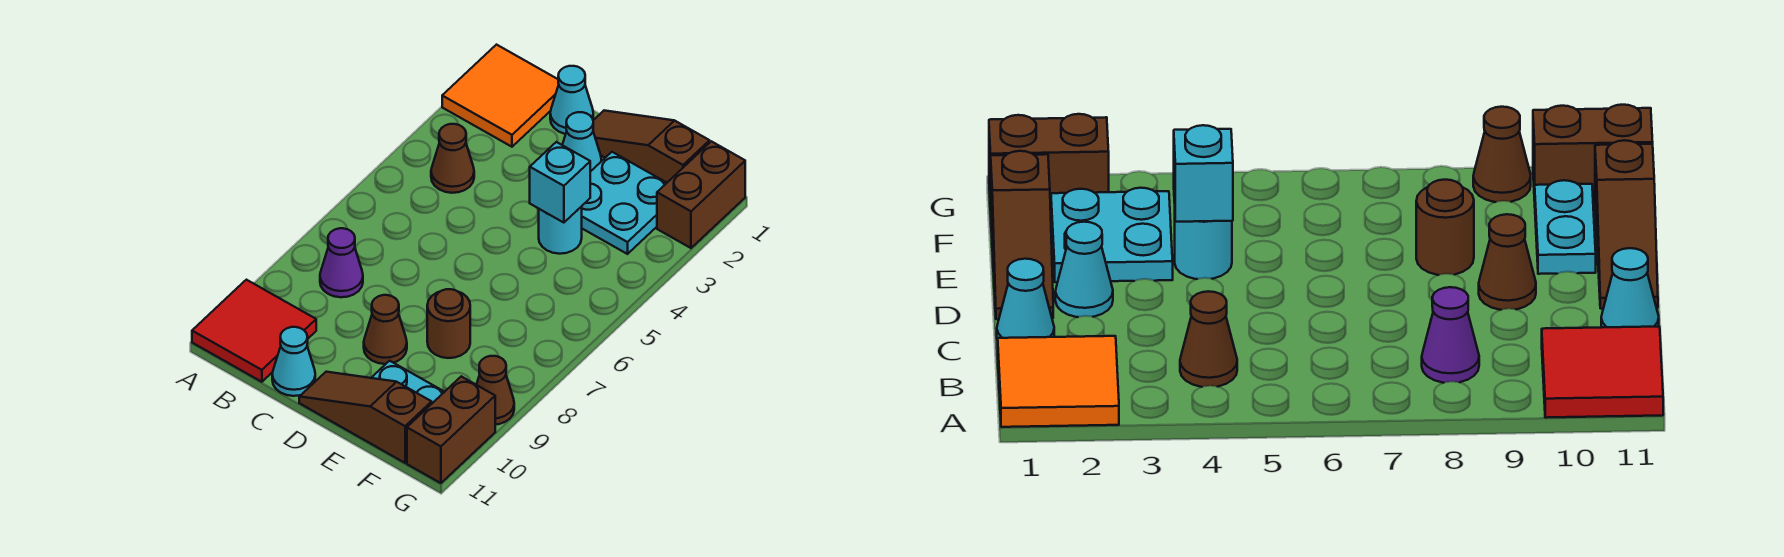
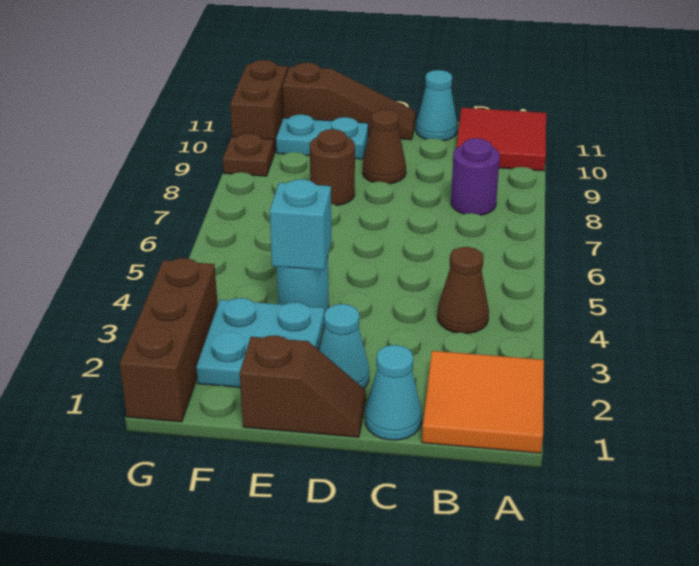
purple 1x1 cone [320,228,363,297] -> purple 1x1 round brick [451,138,500,215]
brown 1x3 slope [593,111,710,183] -> brown 1x2 slope [240,335,366,437]
brown 1x2 brick [657,141,745,248] -> brown 1x3 brick [120,258,218,422]
brown 1x1 cone [477,356,514,425] -> brown 1x1 plate [223,133,274,176]

